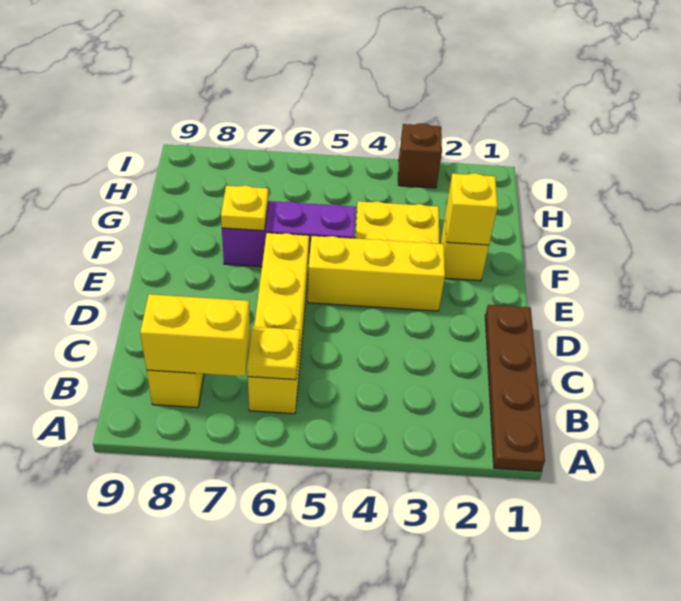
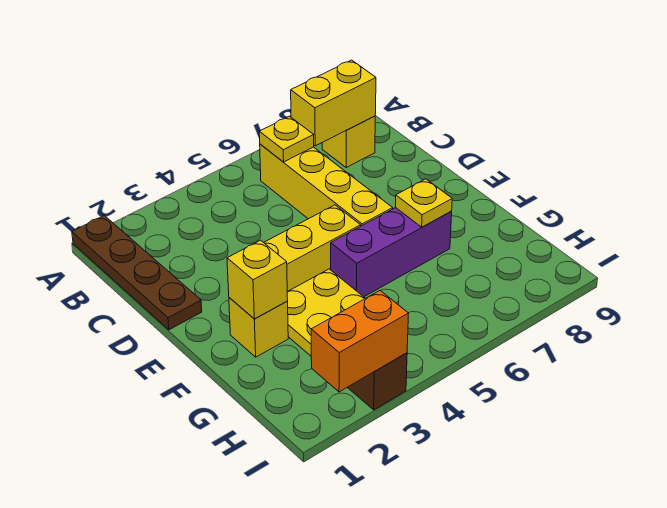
none -> orange 1x2 brick [311,291,409,392]

